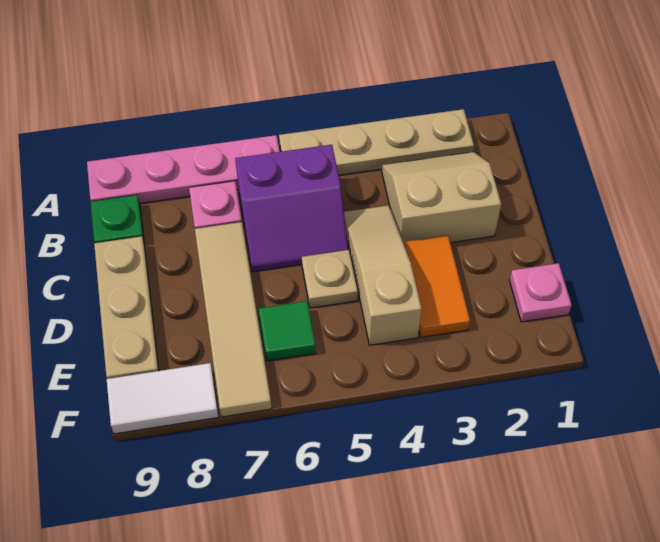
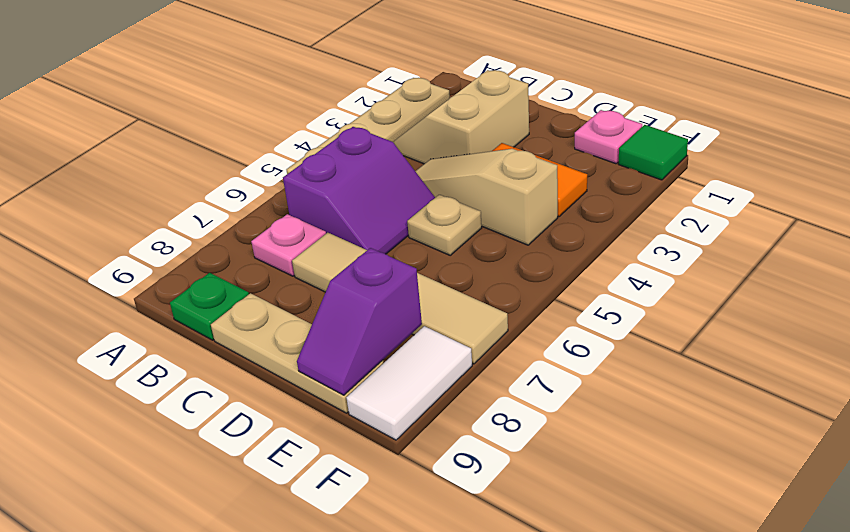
pink 1x4 plate [87,135,280,203] -> none
green 1x1 tile [259,301,316,361] -> green 1x1 tile moved to [619,125,688,180]
none -> purple 1x2 slope [297,248,422,395]

